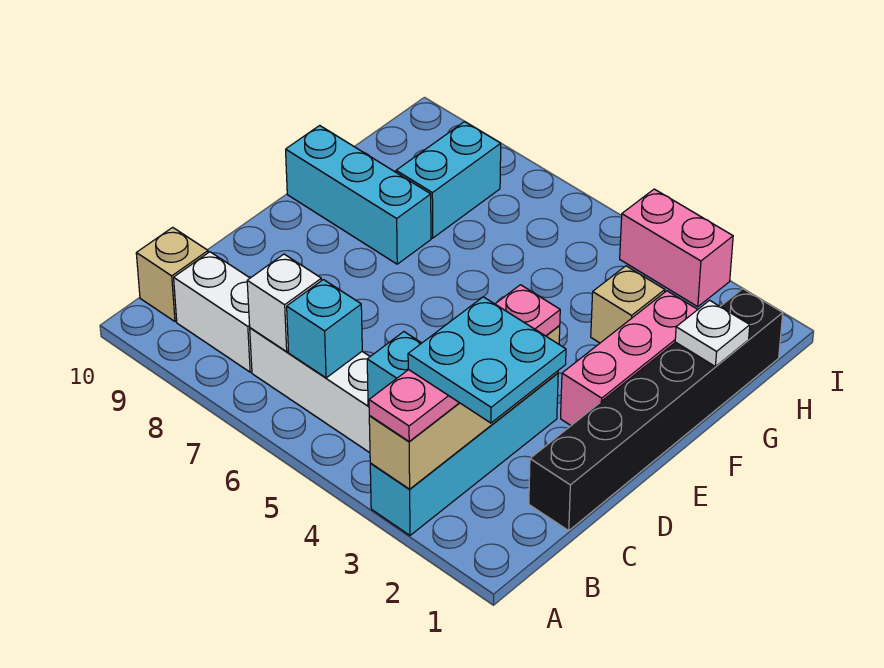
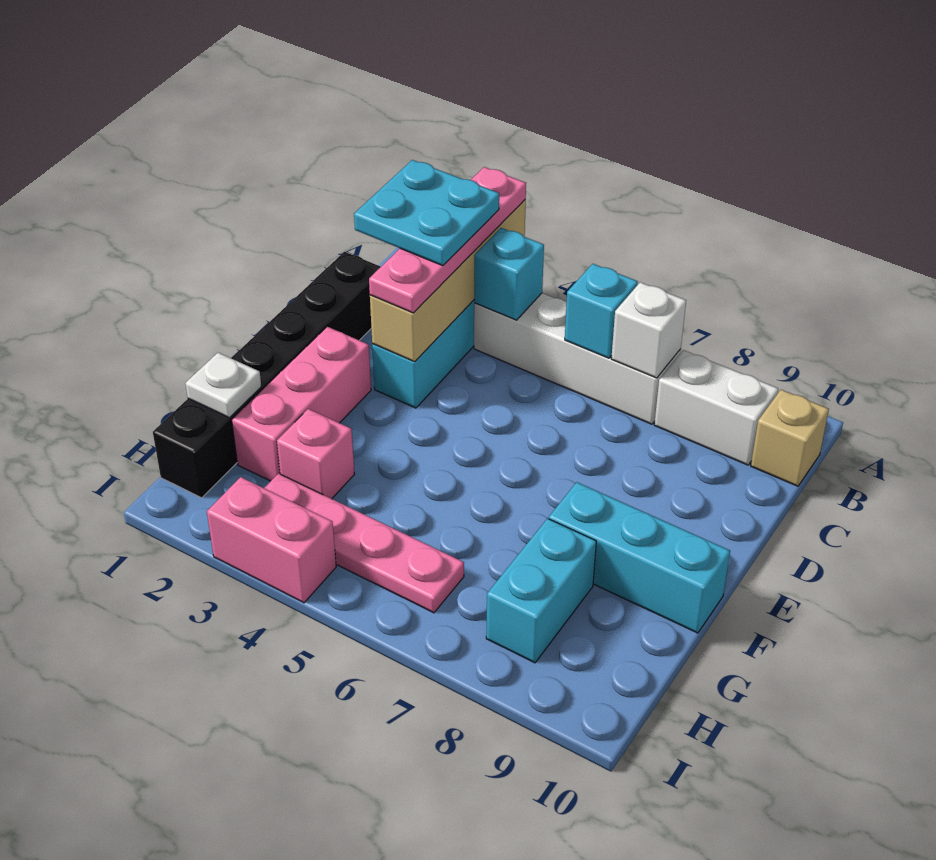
tan 1x1 brick [591,266,665,343] -> pink 1x1 brick [277,409,355,499]
none -> pink 1x4 plate [265,473,464,613]

